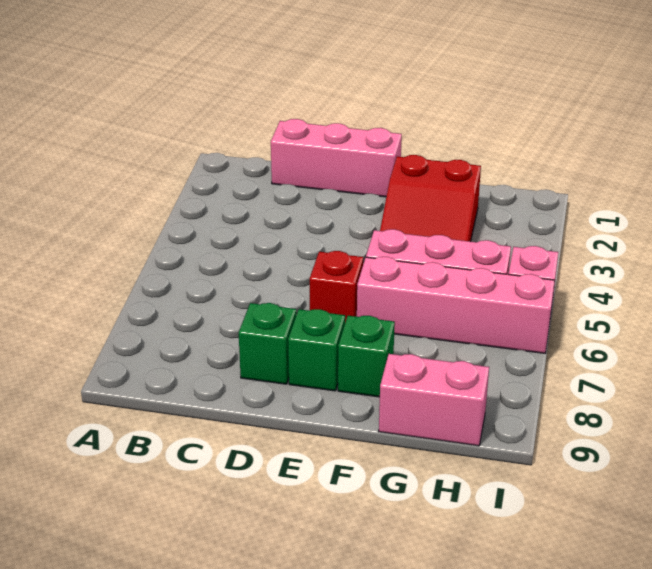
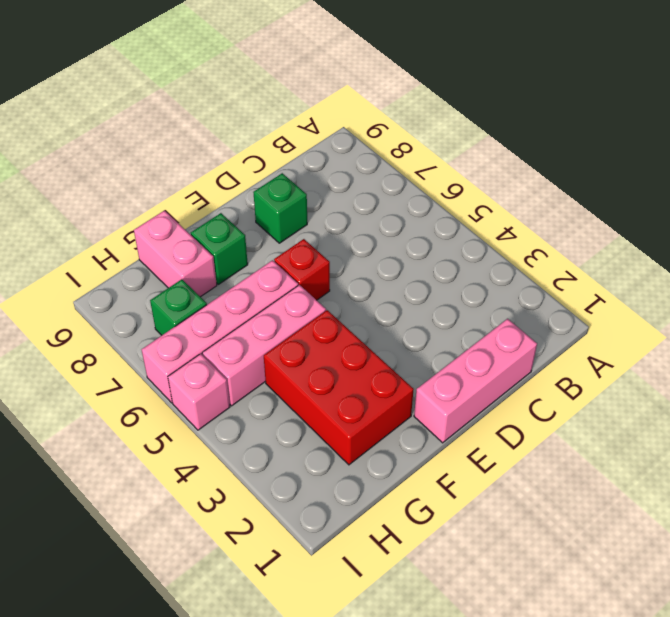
green 1x1 brick [288,309,345,391] -> green 1x1 brick moved to [150,279,207,335]
red 2x3 slope [380,155,481,242] -> red 2x3 brick [264,310,414,465]
pink 1x2 brick [379,354,489,446] -> pink 1x2 brick turned to [134,211,217,297]

